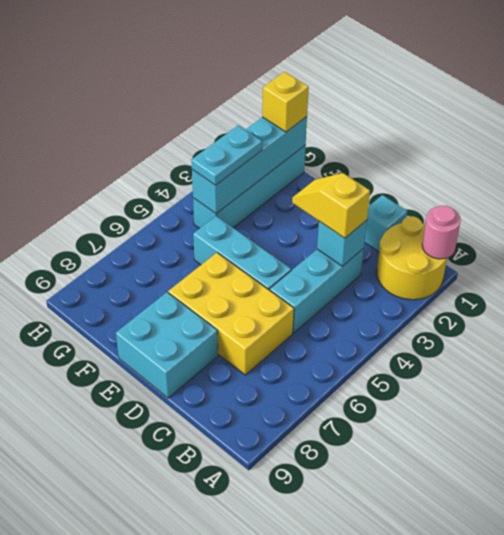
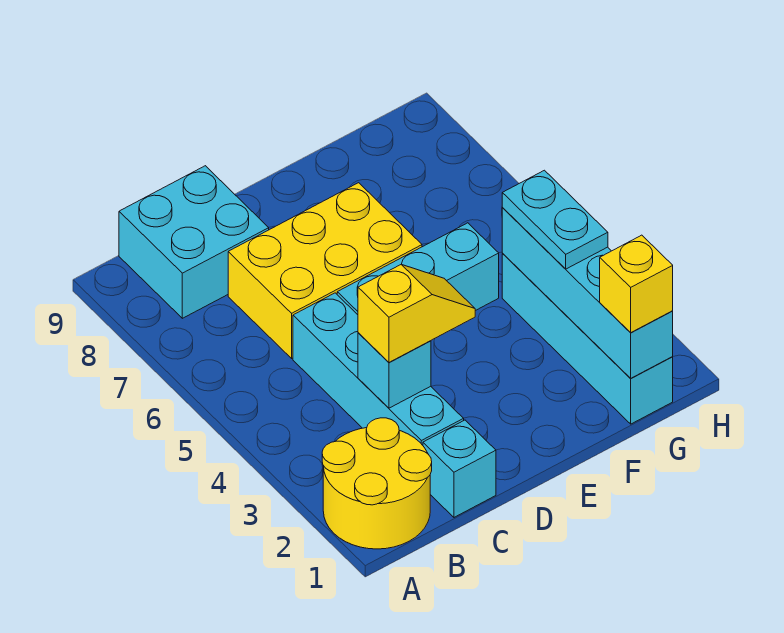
pink 1x1 round brick [422,206,461,259] -> none
cyan 1x3 brick [270,249,364,333] -> cyan 1x4 brick [293,293,464,445]
cyan 2x2 brick [116,292,218,398] -> cyan 2x2 brick moved to [119,166,269,318]

